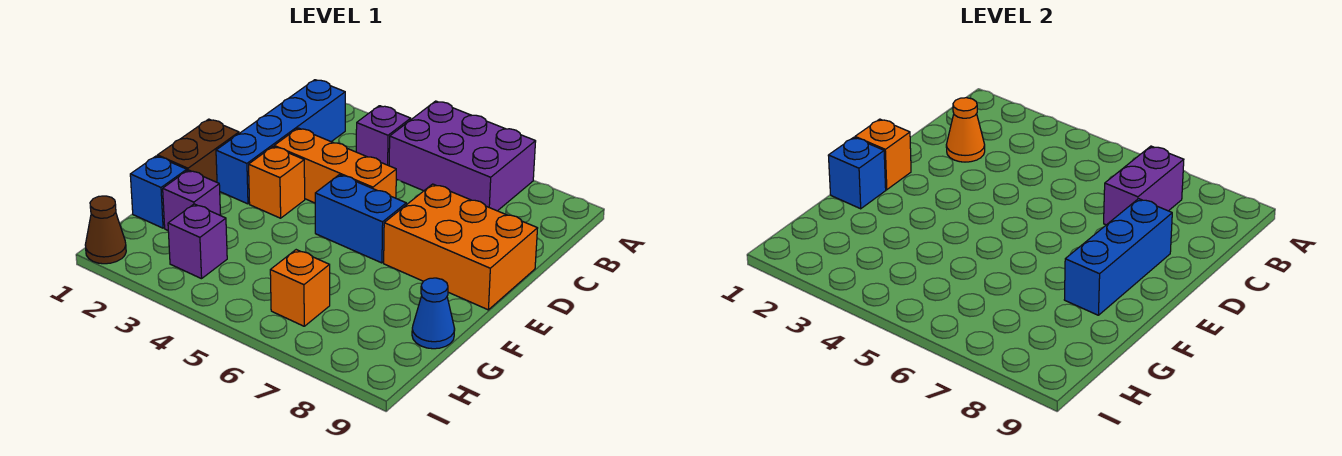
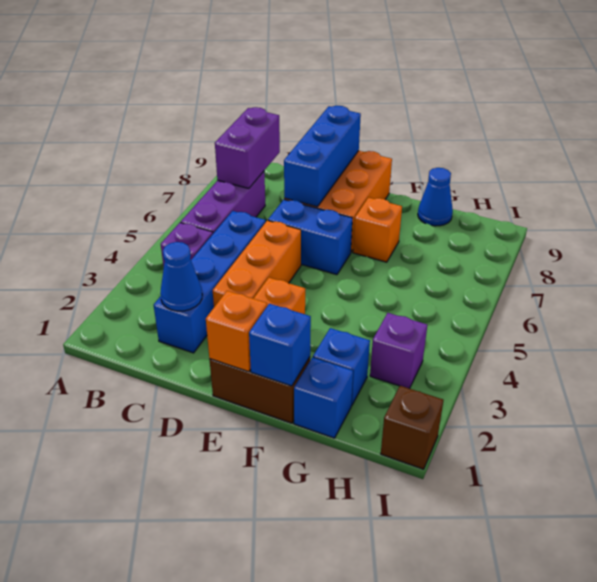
purple 2x3 brick [389,101,536,211] -> purple 1x3 brick [181,171,265,233]
blue 1x4 brick [216,80,345,204] -> blue 1x4 brick turned to [154,211,266,353]
purple 1x2 brick [1104,146,1184,225] -> purple 1x2 brick turned to [215,107,280,189]
orange 1x1 cone [946,98,985,162] -> blue 1x1 cone [160,242,202,311]
blue 1x3 brick [1064,199,1172,315] -> blue 1x3 brick turned to [284,106,361,207]
blue 1x2 brick [315,175,406,263] -> blue 1x2 brick turned to [268,200,352,275]
purple 1x1 brick [163,170,221,230] -> blue 1x1 brick [313,328,370,406]
orange 1x1 brick [270,250,330,326] -> orange 1x1 brick moved to [353,197,402,262]
brown 1x1 cone [85,196,126,264] -> brown 1x1 brick [381,386,443,469]

